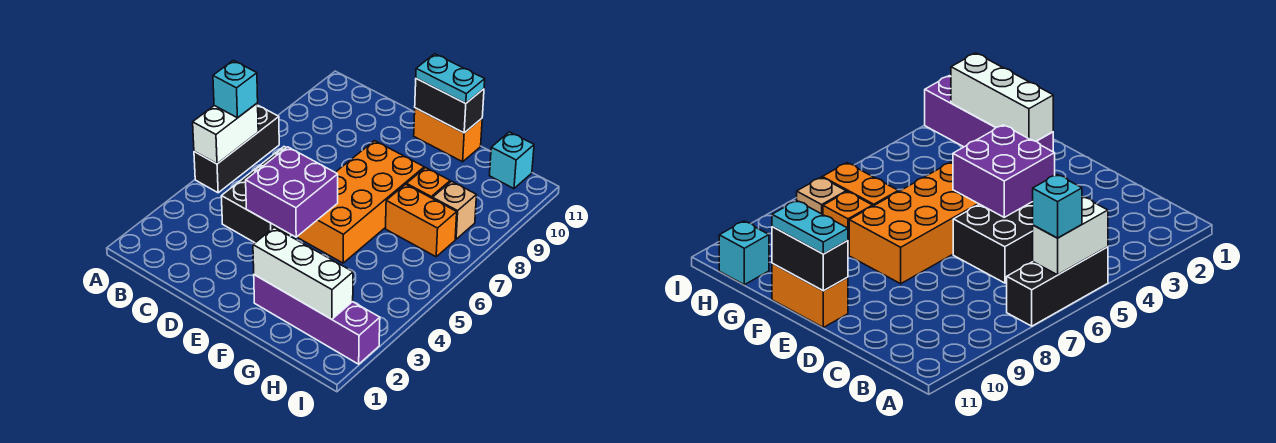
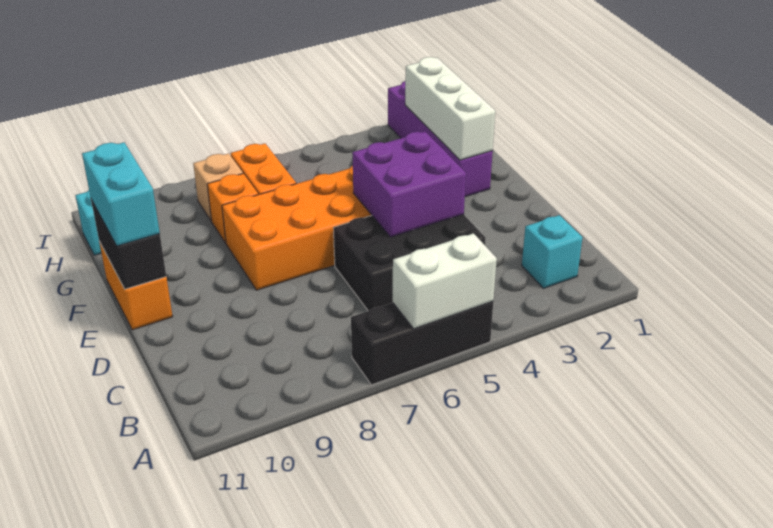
cyan 1x1 brick [213,60,258,118] -> cyan 1x1 brick moved to [522,215,583,288]
cyan 1x2 plate [416,54,485,103] -> cyan 1x2 brick [82,142,160,246]

